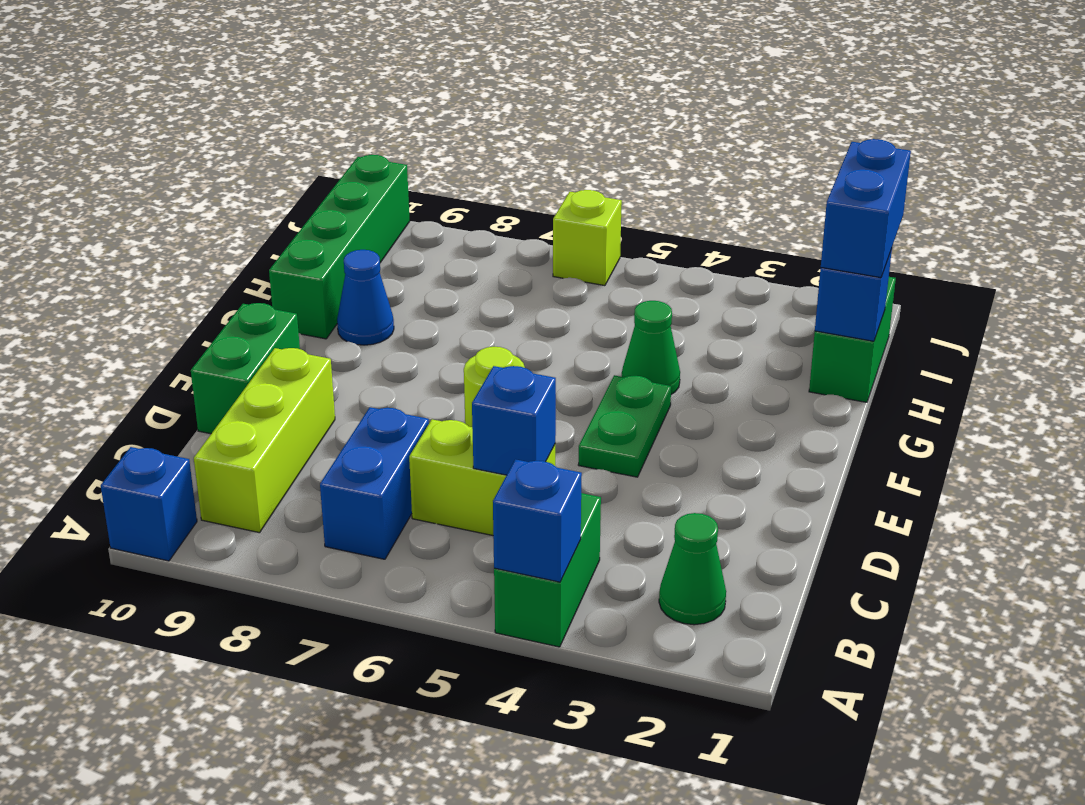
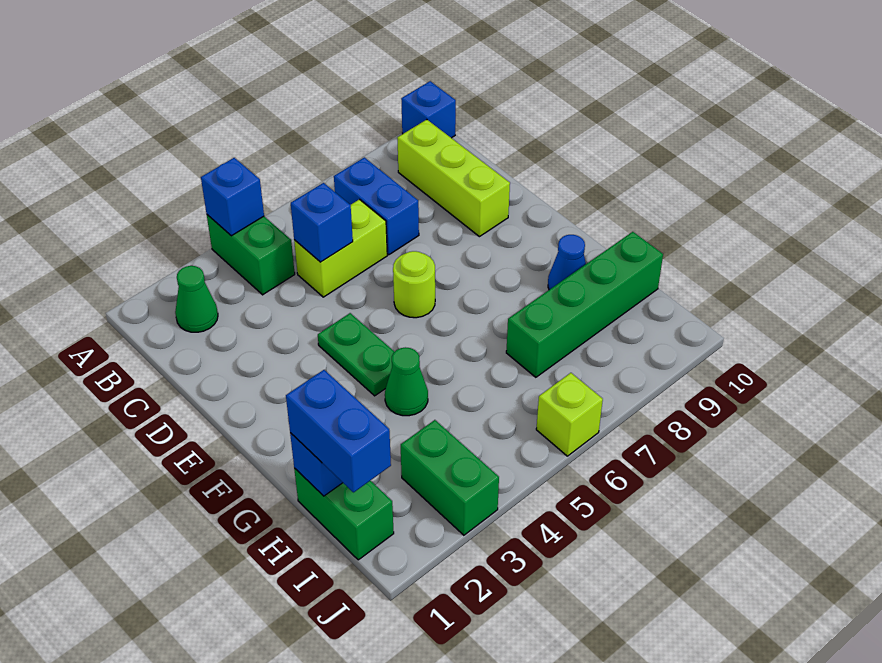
green 1x2 brick [191,303,300,434] -> green 1x2 brick moved to [401,420,499,535]
green 1x4 brick [269,155,410,339] -> green 1x4 brick turned to [506,232,663,377]

